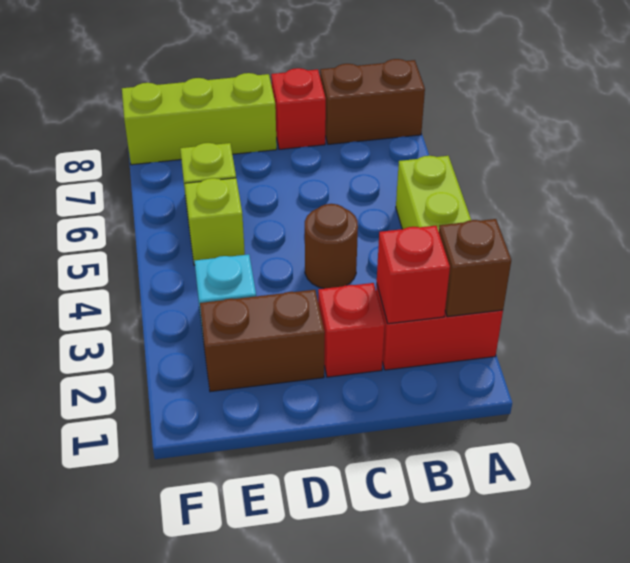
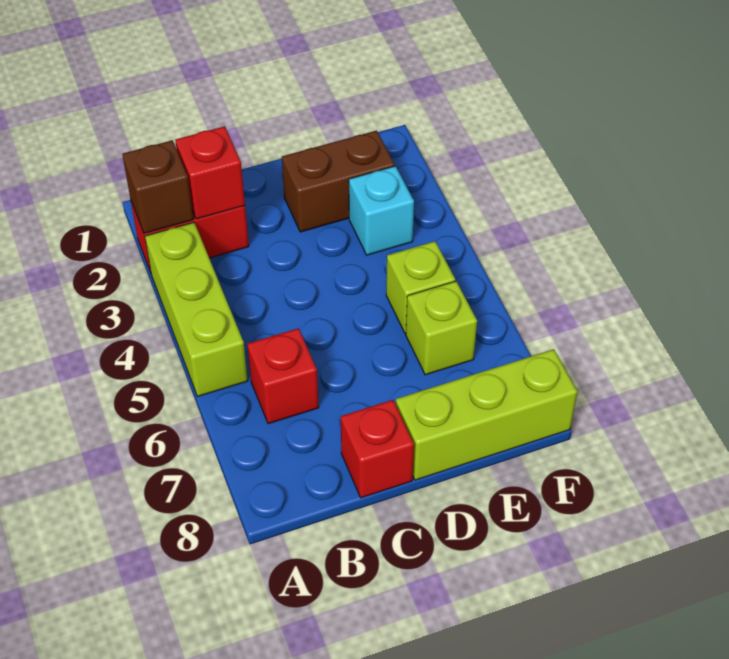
brown 1x2 brick [320,59,425,144] -> none
red 1x1 brick [318,283,385,377] -> red 1x1 brick moved to [247,328,319,424]
brown 1x1 round brick [305,204,358,289] -> none

